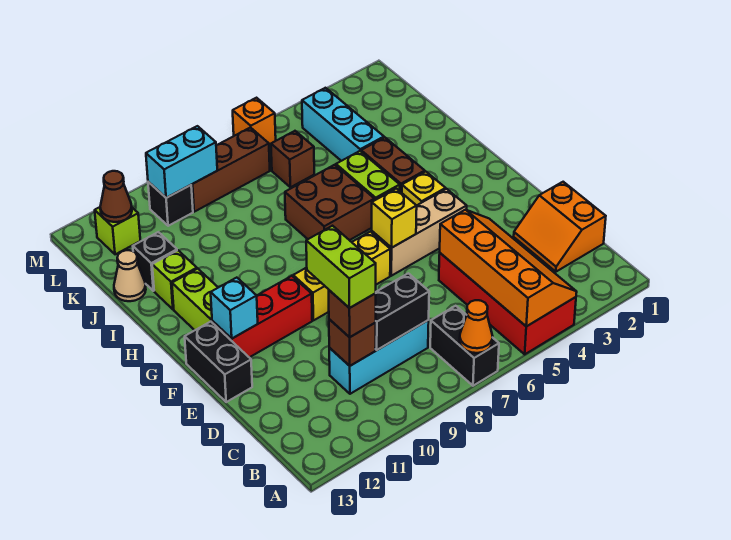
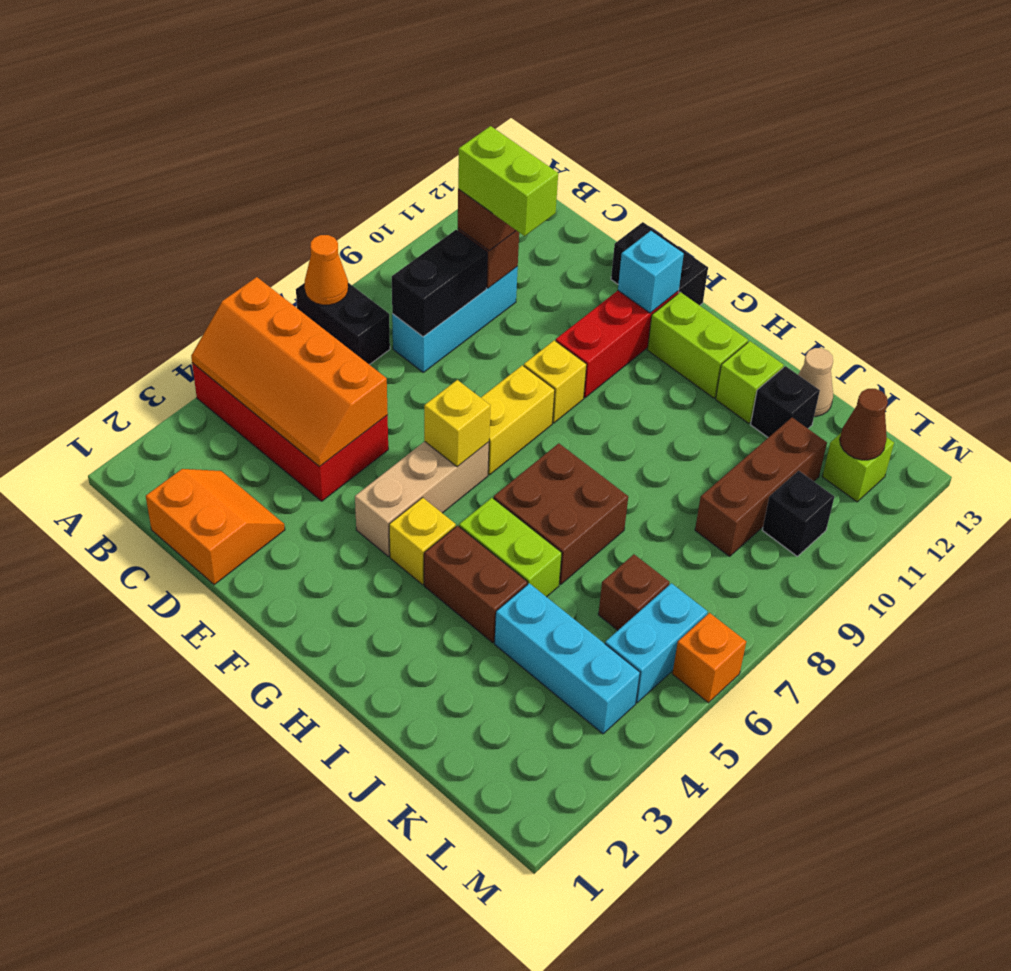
brown 1x3 brick [191,127,270,212] -> brown 1x3 brick moved to [695,418,827,556]
cyan 1x2 brick [146,126,217,198] -> cyan 1x2 brick moved to [605,583,708,703]

